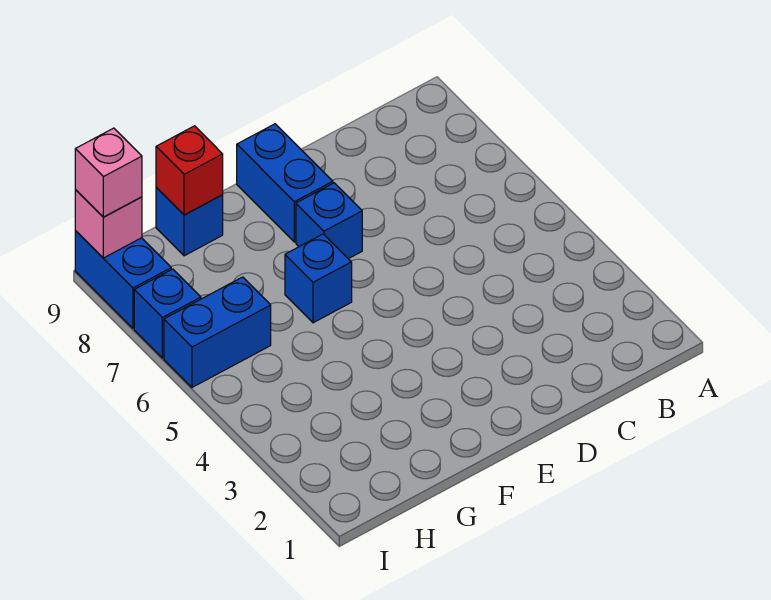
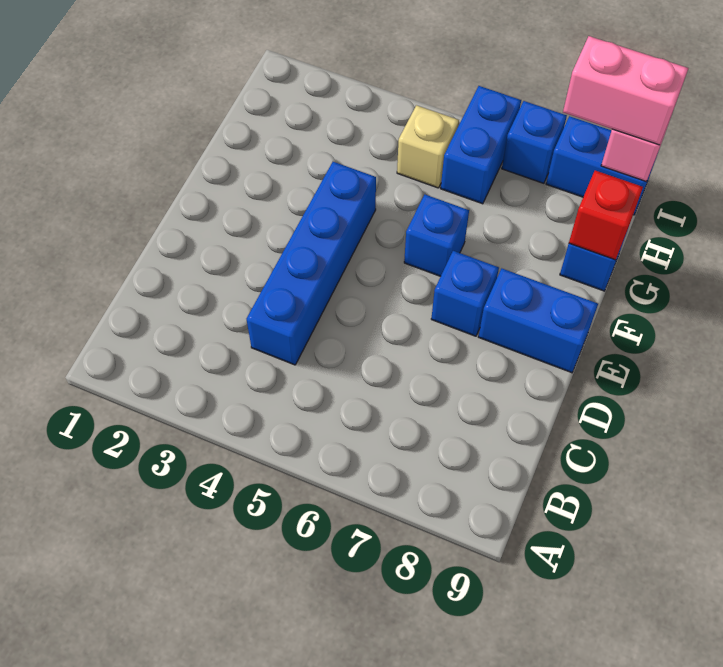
none -> blue 1x4 brick [246,162,376,365]
none -> tan 1x1 brick [397,105,459,188]
pink 1x1 brick [75,128,142,217] -> pink 1x2 brick [563,36,689,145]

